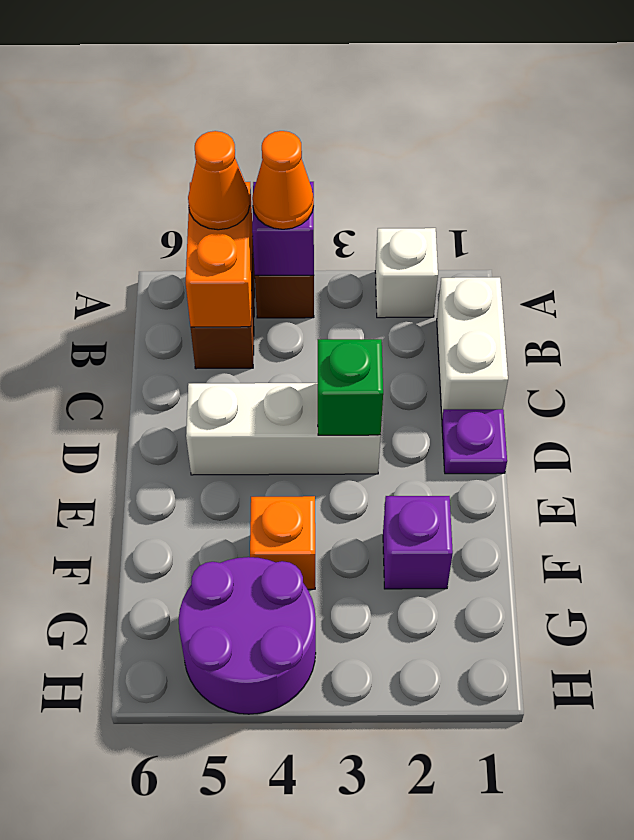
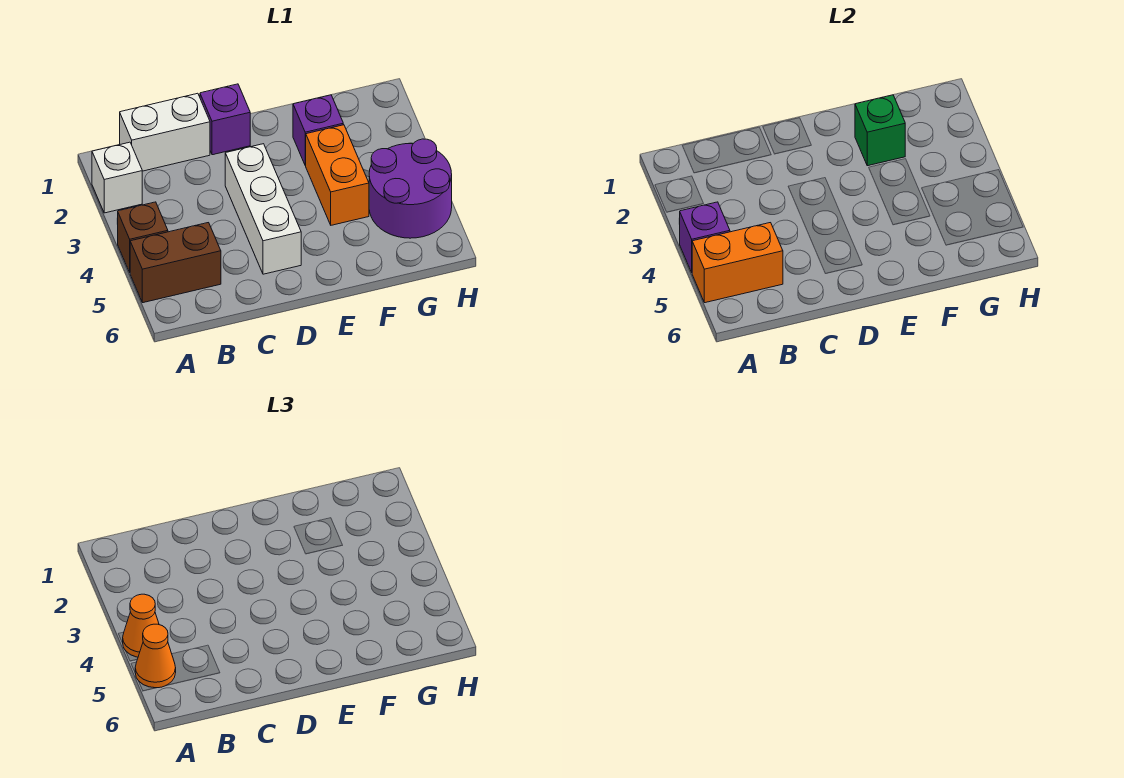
purple 1x1 plate [442,409,507,474] -> purple 1x1 brick [200,84,250,155]
green 1x1 brick [318,339,383,435] -> green 1x1 brick moved to [855,95,905,166]
orange 1x1 brick [250,496,315,589] -> orange 1x2 brick [305,125,369,225]

